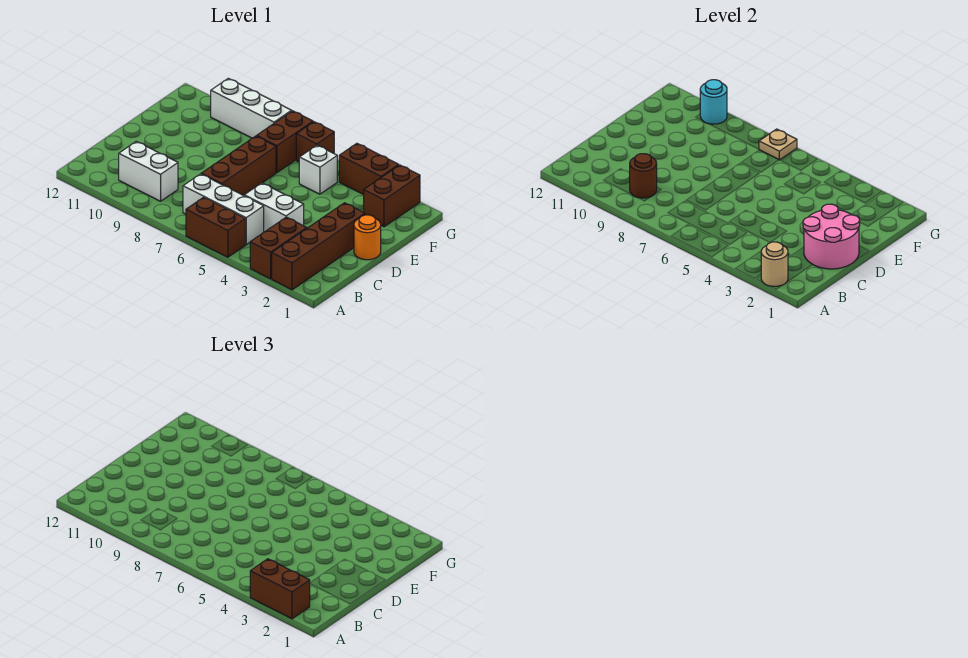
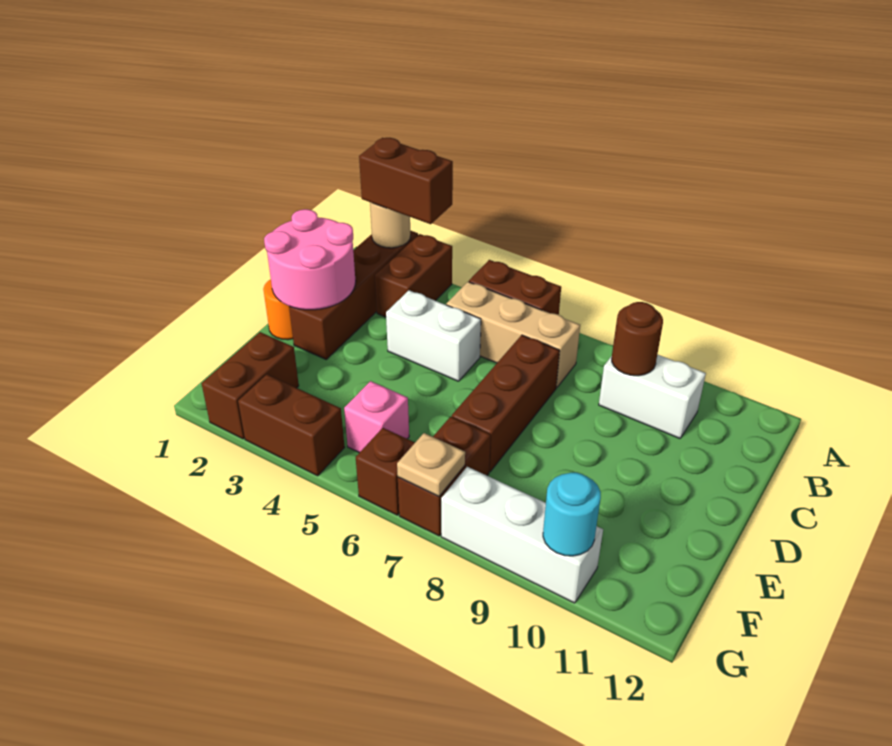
white 1x3 brick [183,174,264,245] -> tan 1x3 brick [446,282,580,388]
white 1x1 brick [299,145,337,194] -> pink 1x1 brick [344,381,409,453]

